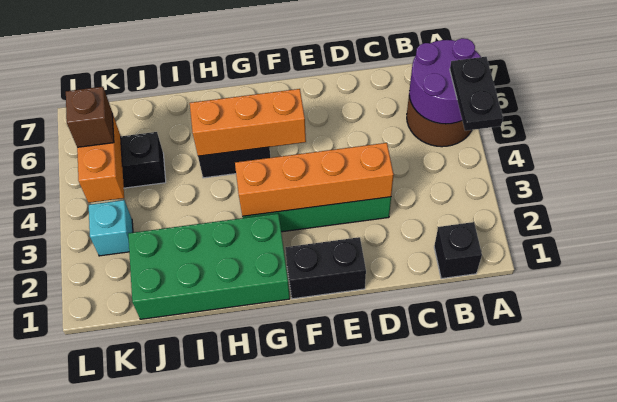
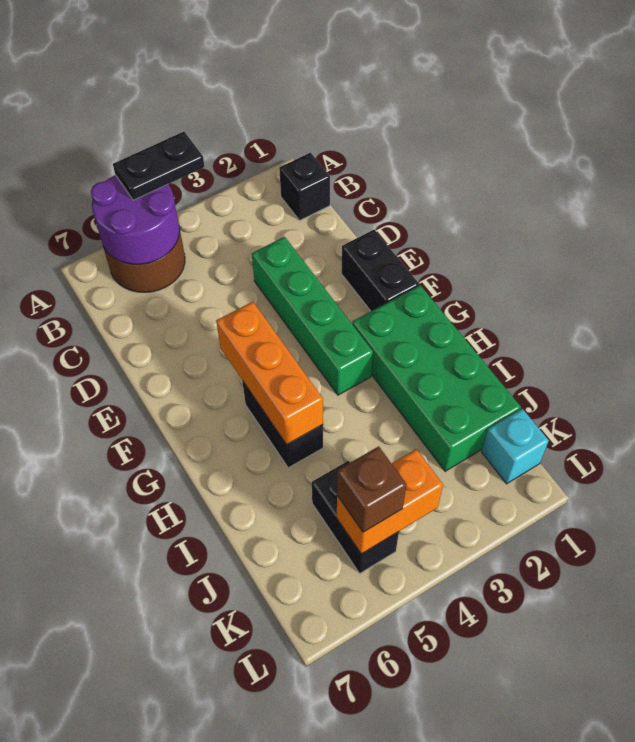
orange 1x4 brick [235,143,393,216] -> none
cyan 1x1 brick [89,200,133,256] -> cyan 1x1 brick moved to [482,409,549,484]

